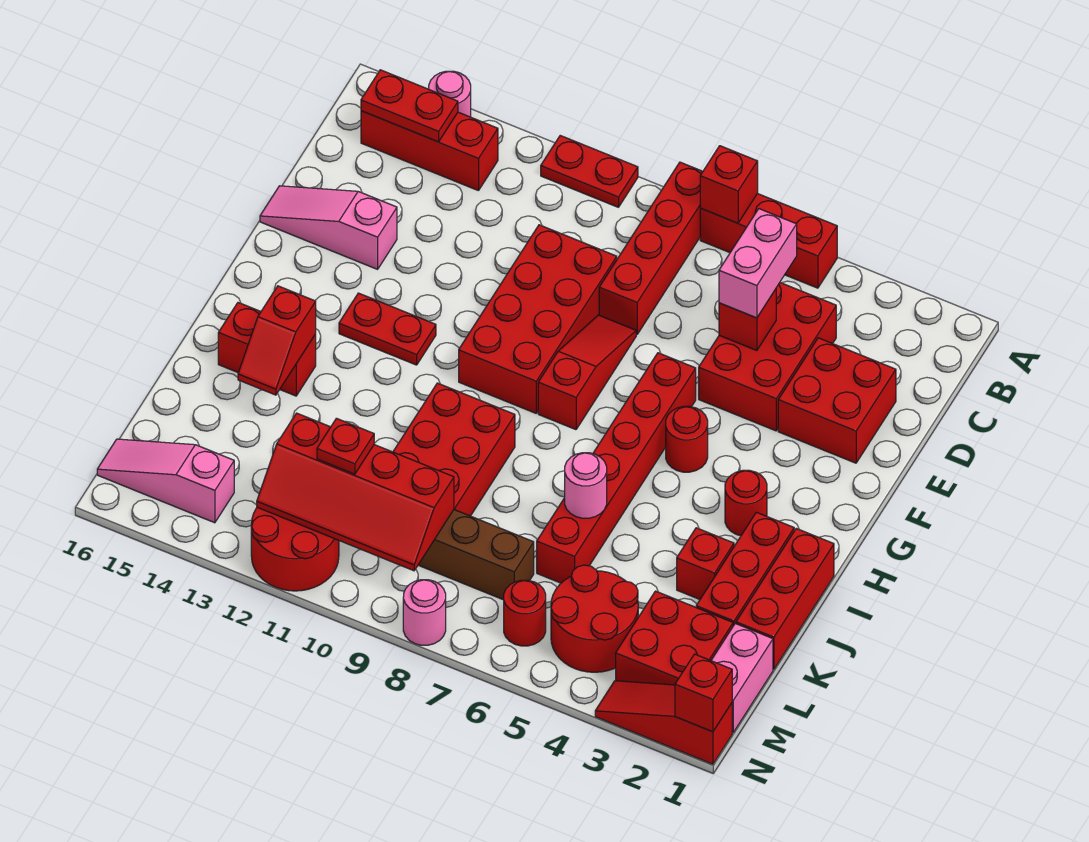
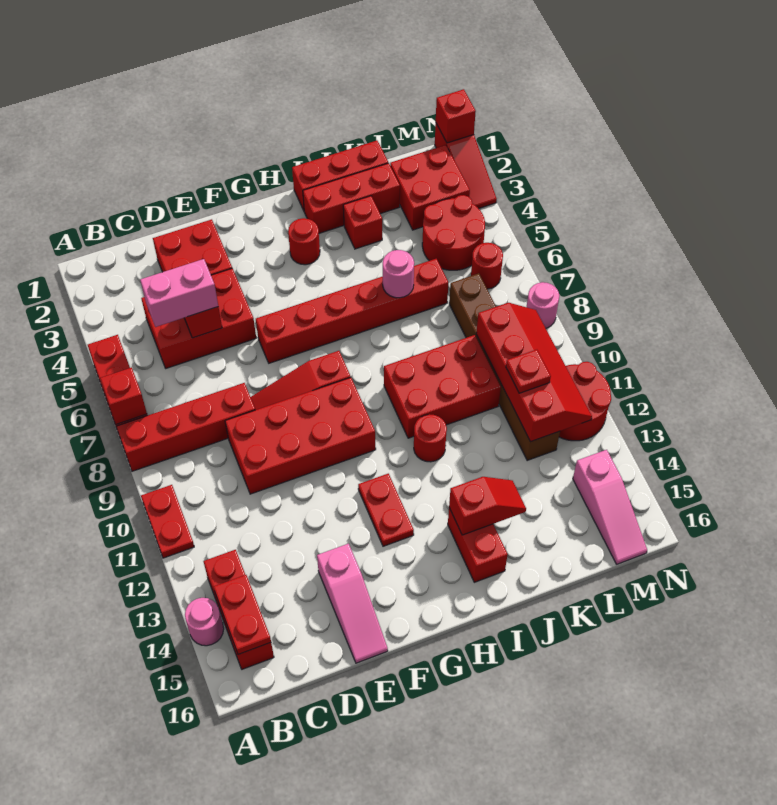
red 1x1 round brick [666,406,708,472] -> red 1x1 round brick moved to [414,414,447,462]
pink 1x2 brick [711,623,773,732] -> none

